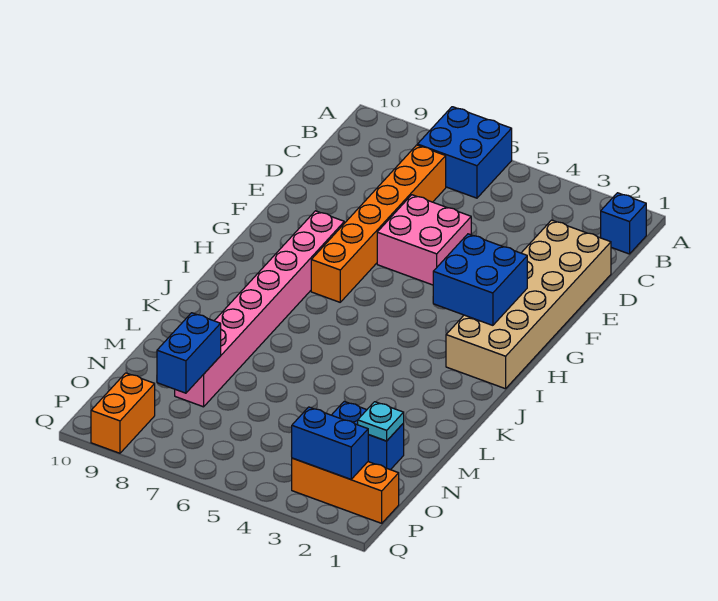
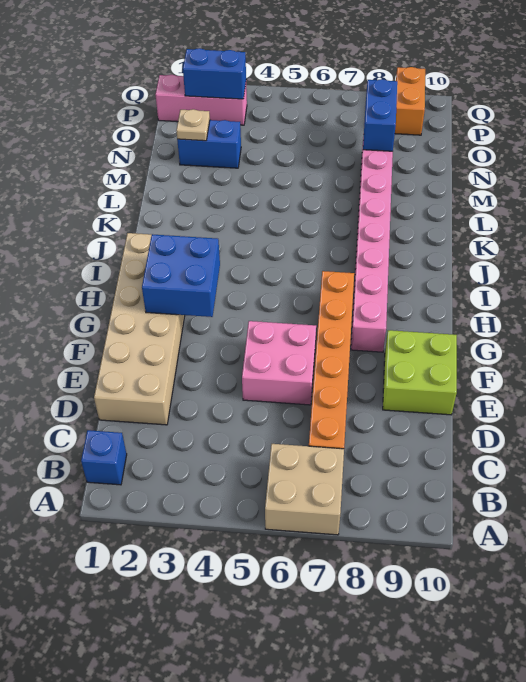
blue 2x2 brick [417,107,512,198] -> tan 2x2 brick [265,444,344,535]
none -> lime 2x2 brick [383,330,457,415]
cyan 1x1 plate [358,402,404,441] -> tan 1x1 plate [176,109,210,141]
orange 1x3 brick [292,458,399,523] -> pink 1x3 brick [155,75,247,125]

